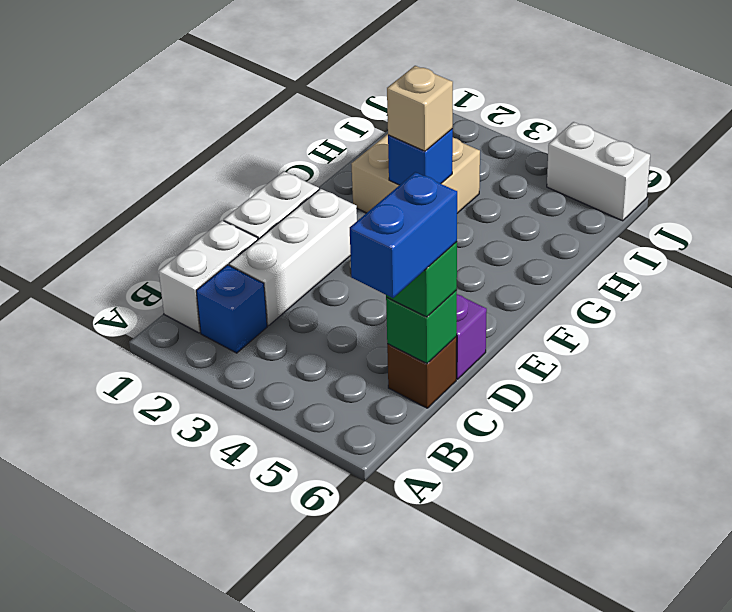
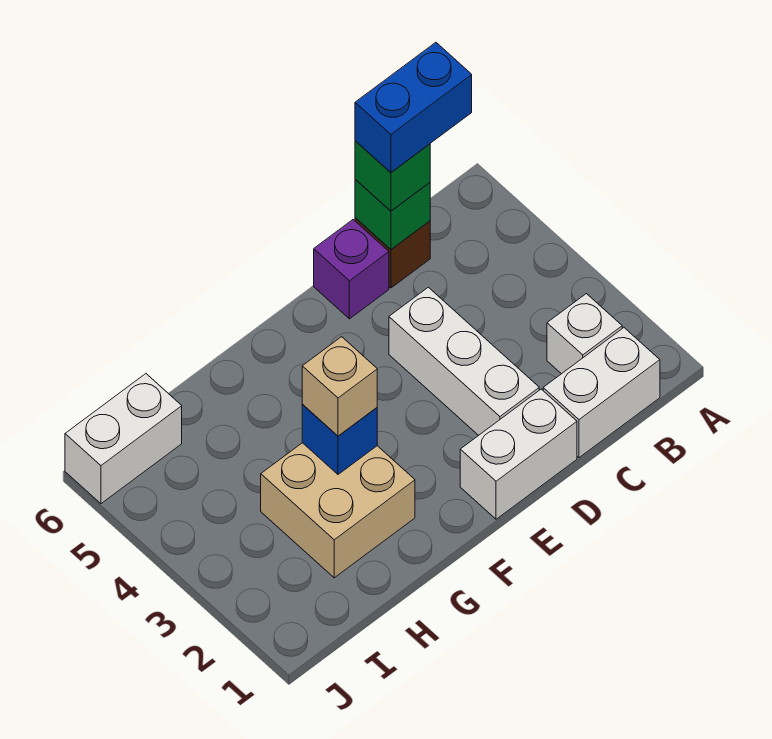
blue 1x1 brick [196,265,267,353] -> white 1x1 brick [547,294,622,374]
white 1x3 brick [229,189,357,326] -> white 1x3 brick turned to [389,287,539,435]
white 1x2 brick [547,122,650,221] -> white 1x2 brick turned to [65,374,182,504]

